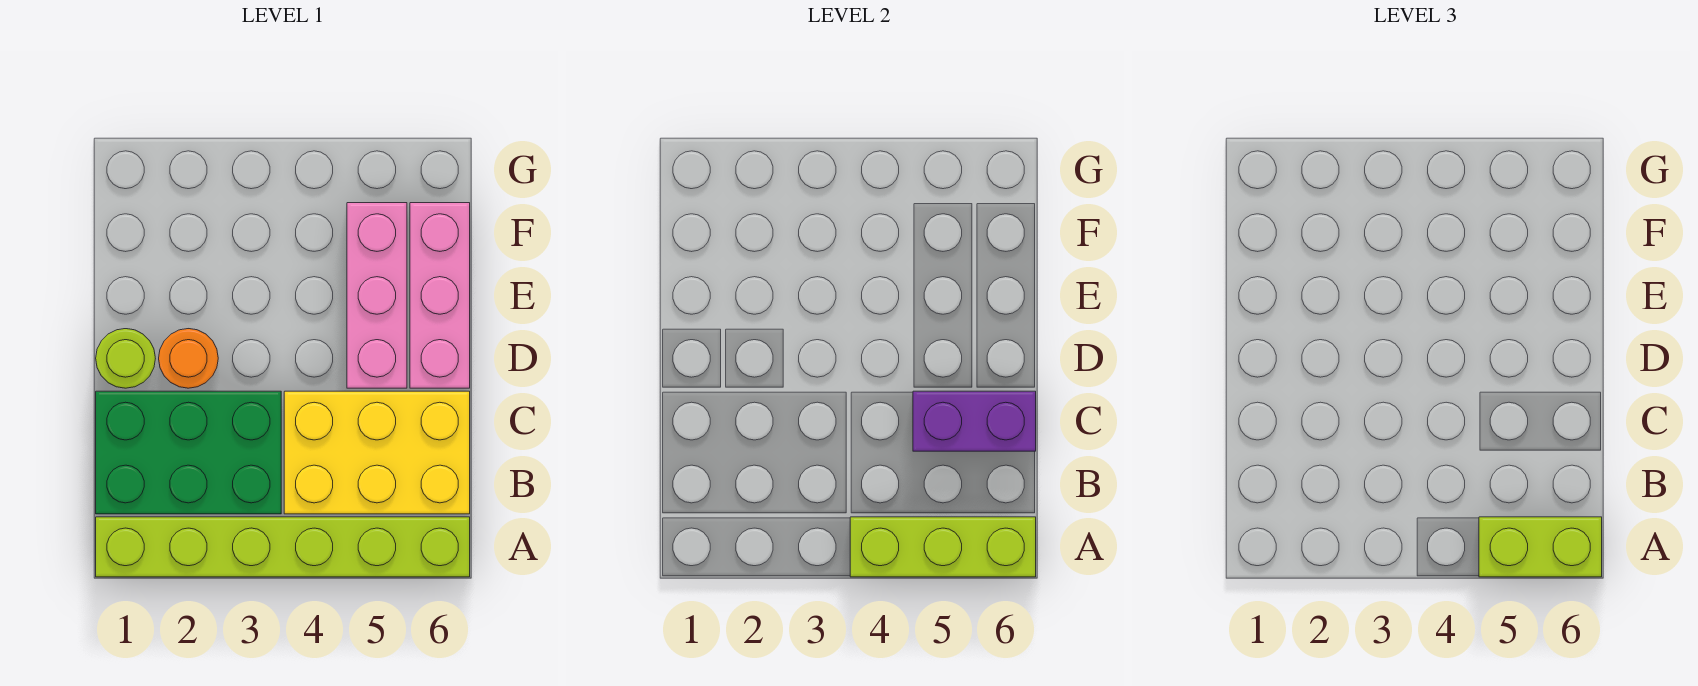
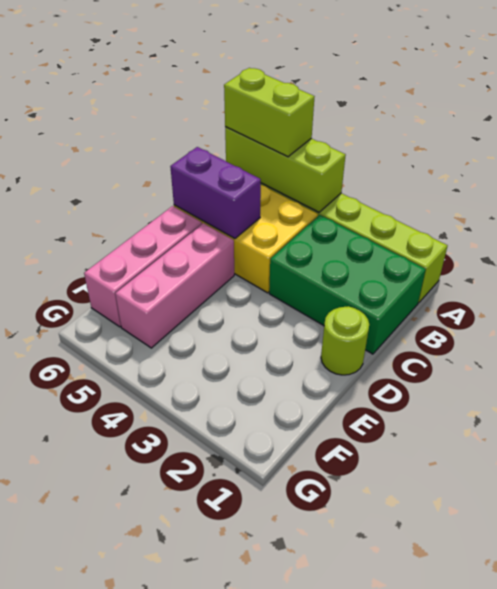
orange 1x1 round brick [159,329,218,388] -> none

